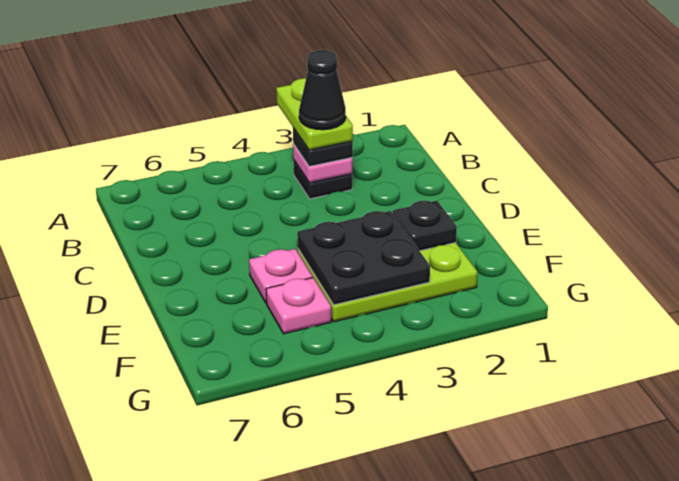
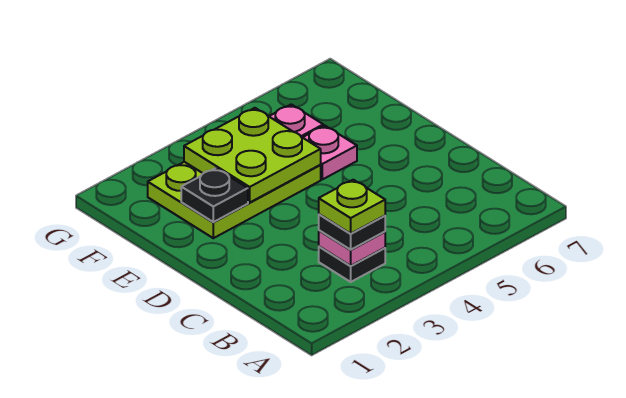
lime 1x2 plate [276,78,353,150] -> lime 1x1 plate [319,180,385,233]
black 1x1 cone [299,50,346,130] -> none
black 2x2 plate [297,211,430,305] -> lime 2x2 plate [184,108,321,202]

